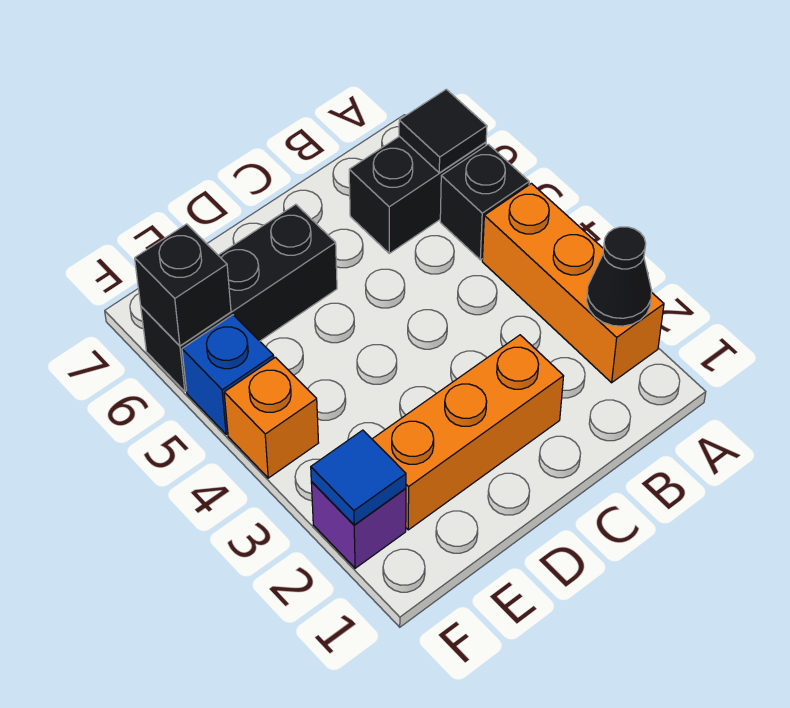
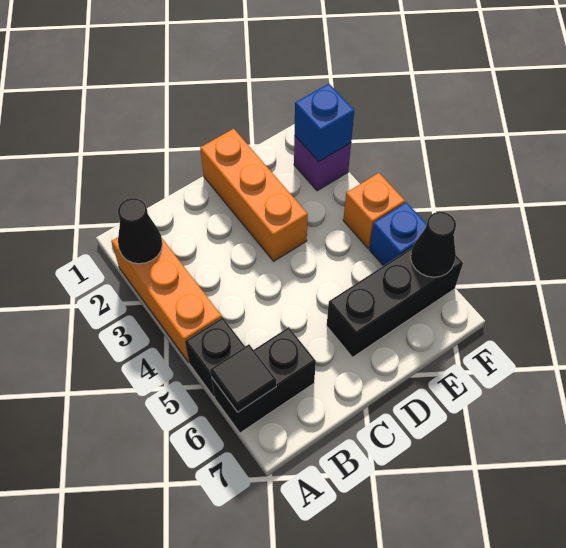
orange 1x3 brick [372,335,564,530] -> orange 1x3 brick turned to [200,129,308,261]
blue 1x1 tile [311,430,406,525] -> blue 1x1 brick [295,84,354,162]
black 1x1 brick [135,224,231,346] -> black 1x1 cone [411,212,456,277]

